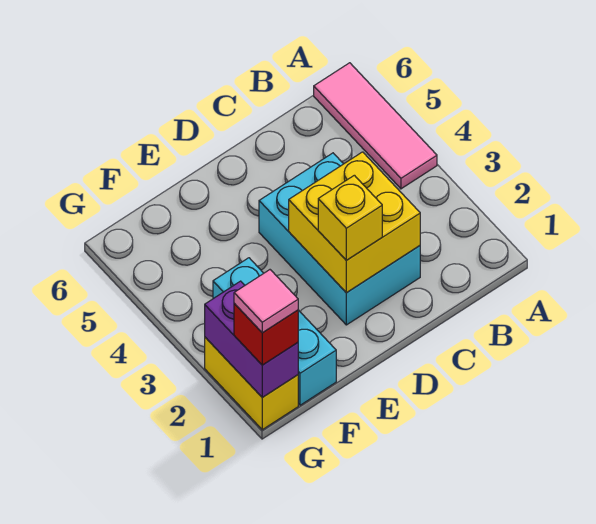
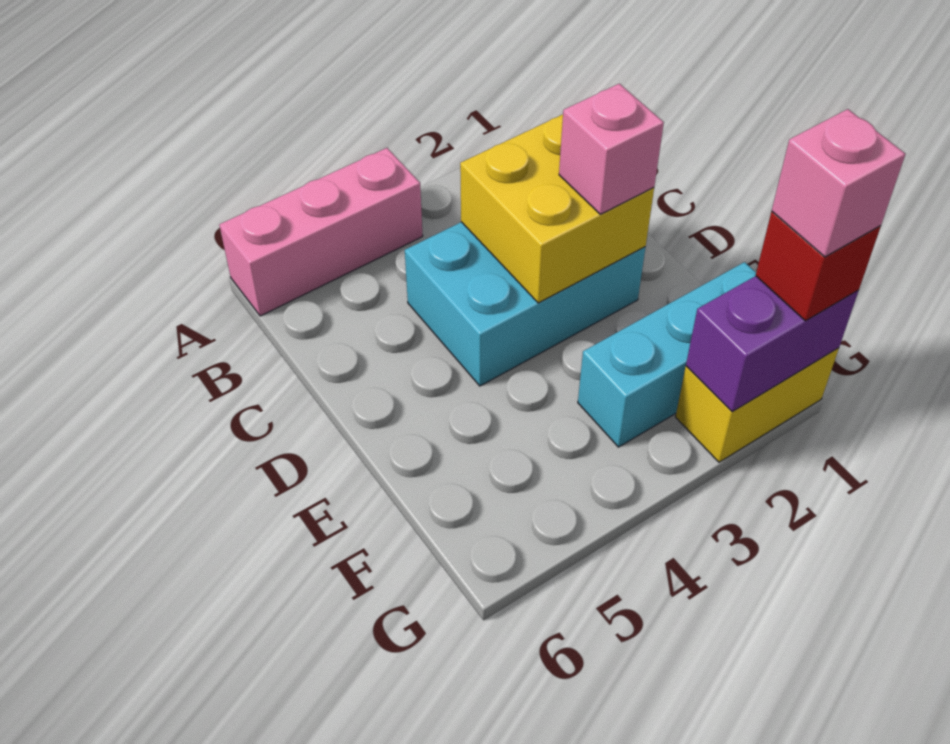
pink 1x3 tile [314,63,437,189] -> pink 1x3 brick [219,148,423,316]
yellow 1x1 brick [318,175,382,260] -> pink 1x1 brick [559,84,664,214]
pink 1x1 tile [234,270,298,333] -> pink 1x1 brick [772,109,905,257]

